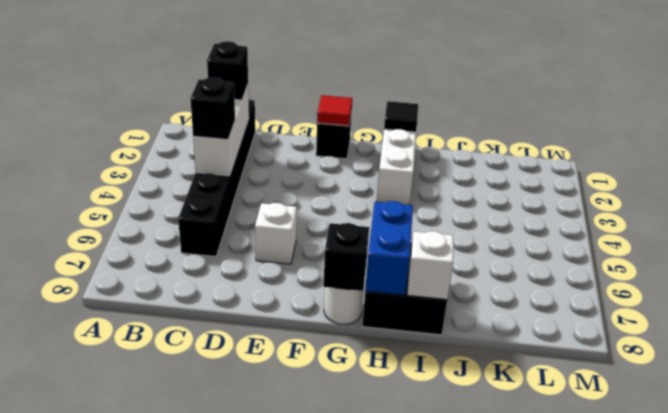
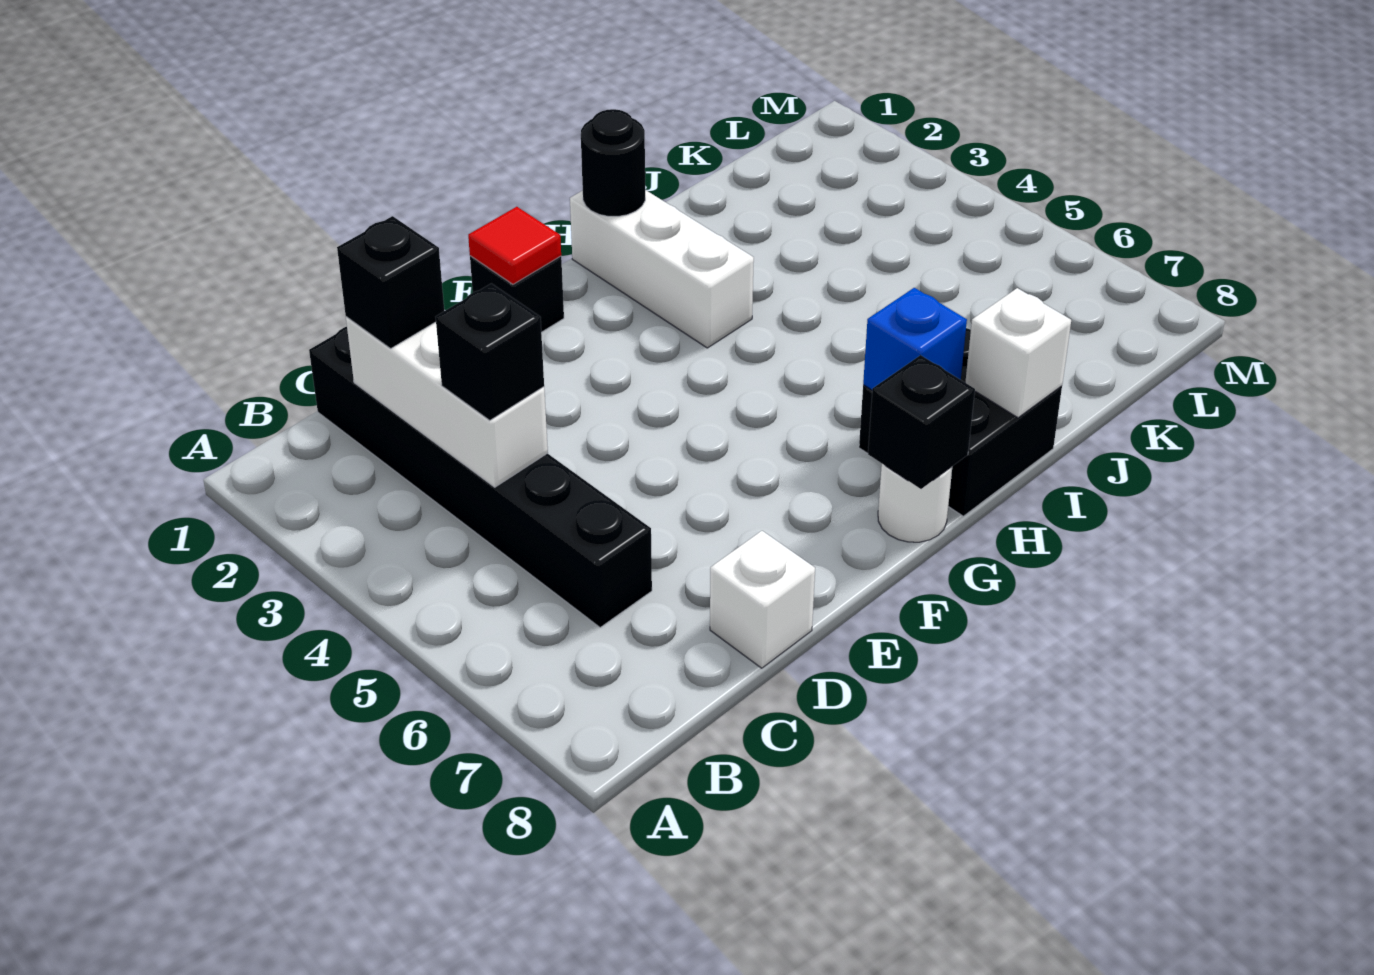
white 1x1 brick [255,203,297,264] -> white 1x1 brick moved to [710,531,815,668]
black 1x1 tile [384,101,418,132] -> black 1x1 round brick [581,109,645,216]
blue 1x2 brick [365,201,413,295] -> blue 1x1 brick [863,288,967,390]

